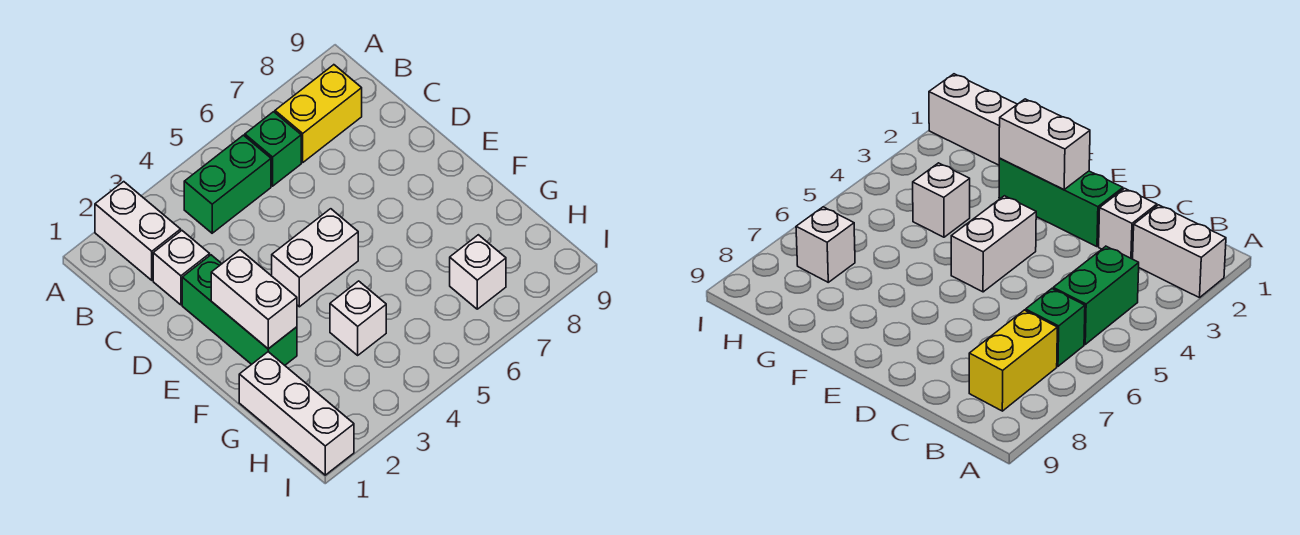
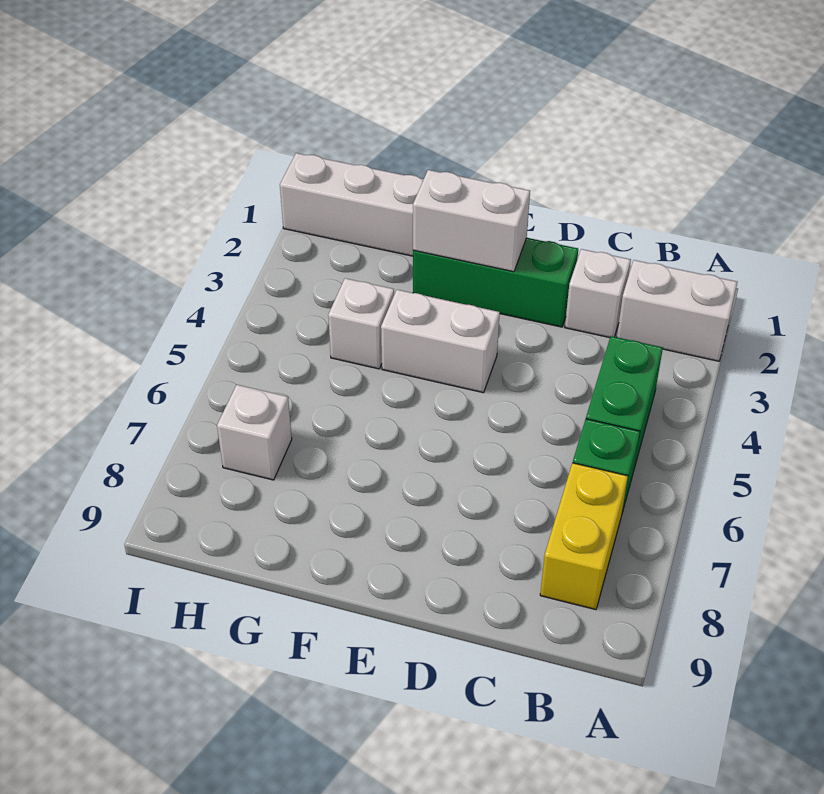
white 1x2 brick [272,209,358,307] -> white 1x2 brick turned to [381,290,500,393]

